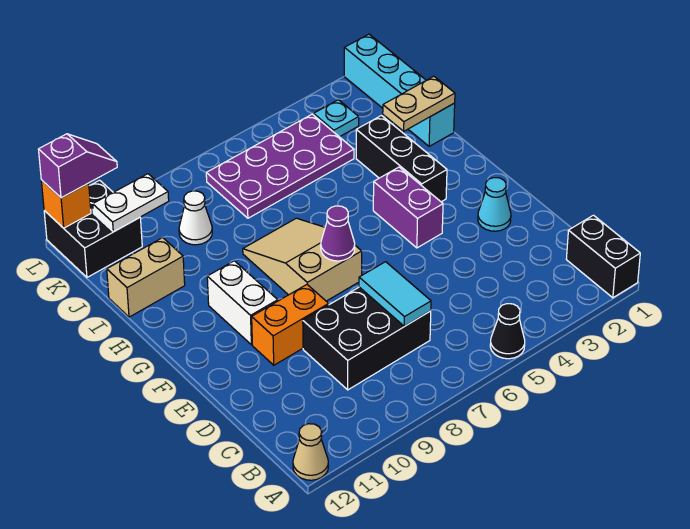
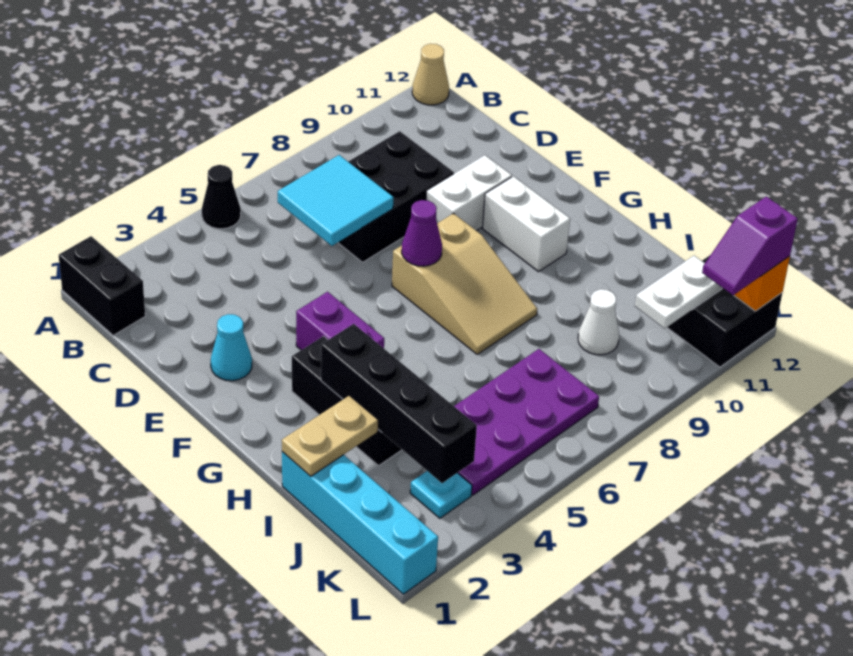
cyan 1x2 tile [359,262,431,326] -> cyan 2x2 tile [278,155,394,246]
orange 1x2 brick [252,285,329,365] -> white 1x2 brick [426,155,512,231]
none -> black 1x4 brick [321,324,477,483]
tan 1x2 brick [107,238,185,317] -> none

